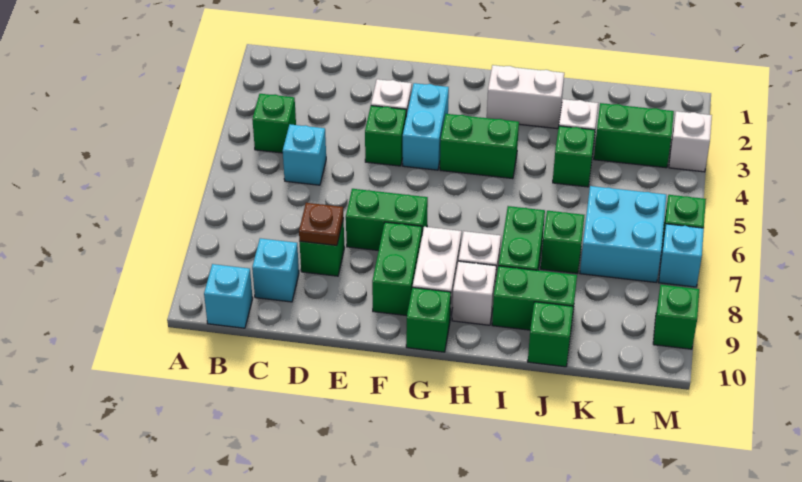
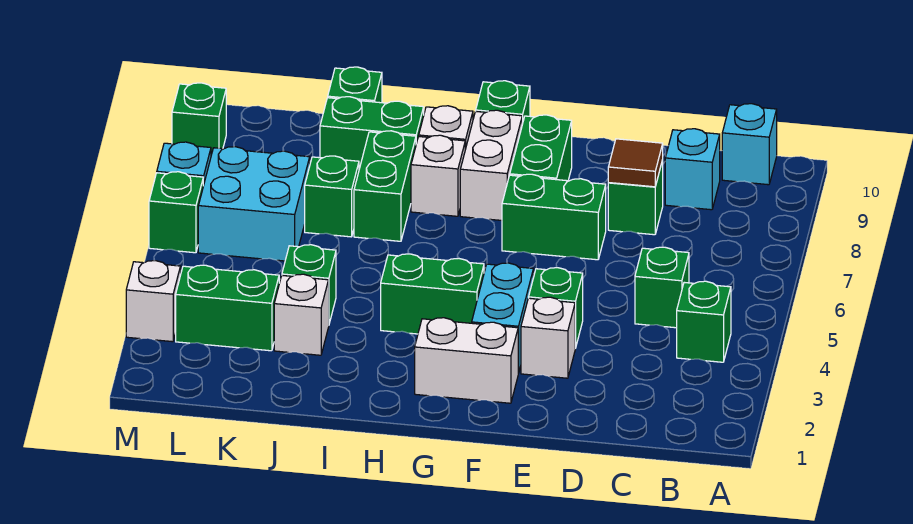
cyan 1x1 brick [283,124,326,185] -> green 1x1 brick [635,247,689,328]
brown 1x1 plate [299,203,343,245] -> brown 1x1 tile [608,139,663,187]
white 1x2 brick [487,65,564,129] -> white 1x2 brick moved to [415,318,518,403]

